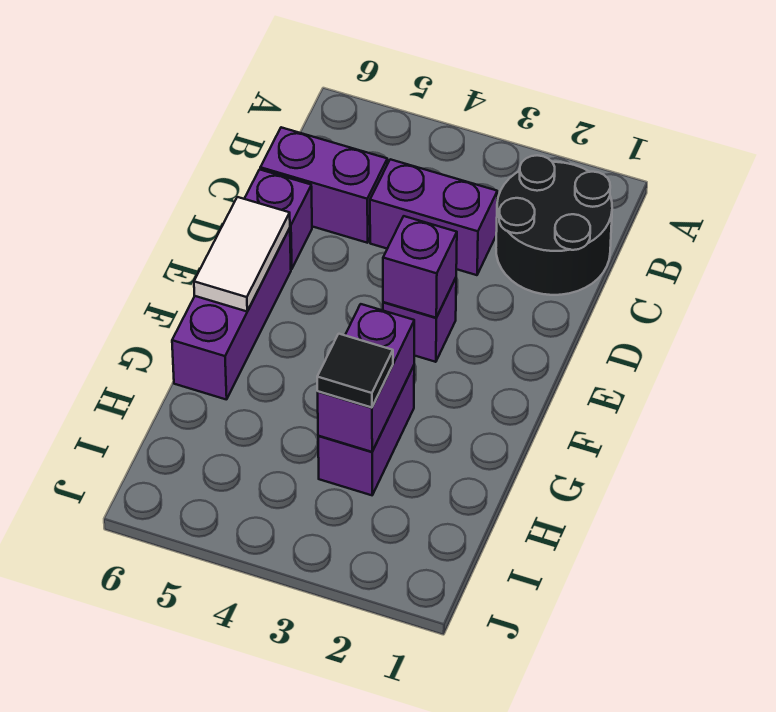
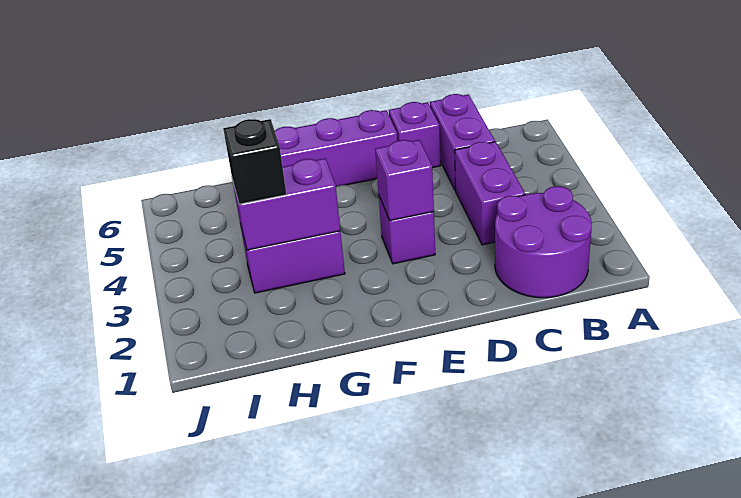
black 2x2 round brick [496,155,612,295] -> purple 2x2 round brick [495,186,592,298]
white 1x2 tile [194,197,290,311] -> none
black 1x1 tile [317,334,393,408] -> black 1x1 brick [223,119,286,204]

